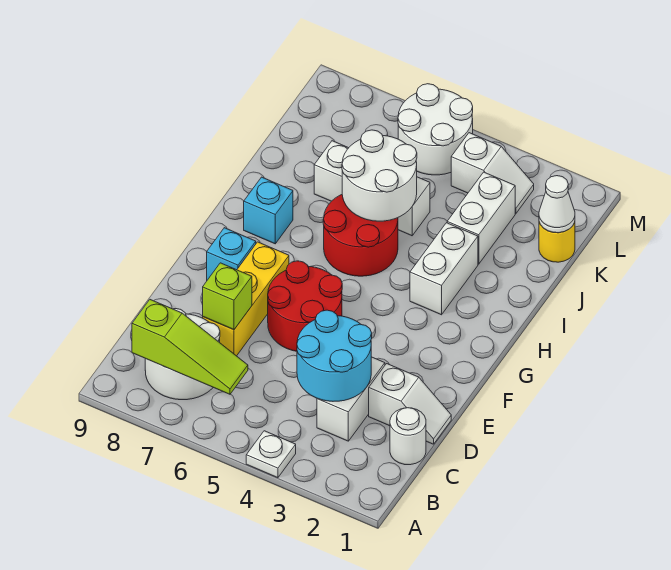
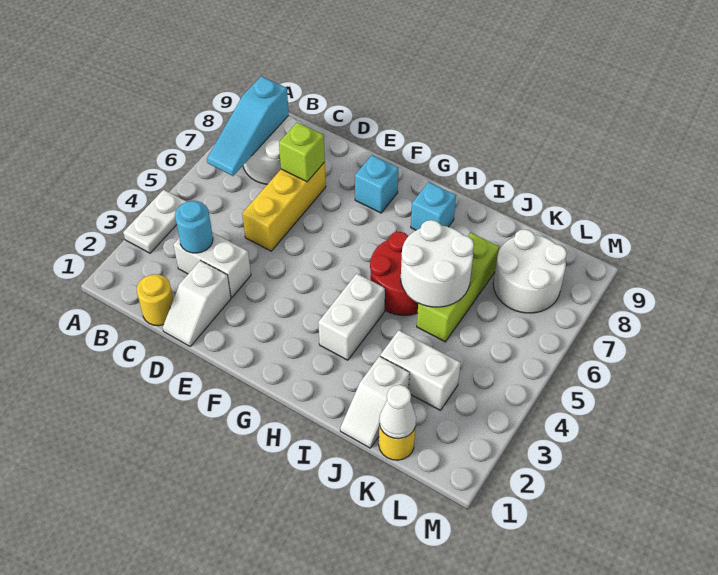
white 1x1 plate [246,431,296,478] -> white 1x2 plate [123,190,187,253]
lime 1x3 slope [132,300,248,394] -> cyan 1x3 slope [207,76,289,176]
white 1x1 round brick [390,408,426,465] -> yellow 1x1 round brick [137,274,173,326]
cyan 2x2 round brick [297,310,372,401] -> cyan 1x1 round brick [175,201,213,253]
yellow 1x3 brick [203,242,289,356] -> yellow 1x3 brick turned to [242,162,326,251]
red 2x2 round brick [268,261,342,351] -> none
white 1x2 brick [410,223,478,315] -> white 1x2 brick turned to [318,273,385,360]
white 1x3 brick [314,141,430,236] -> lime 1x3 brick [417,233,499,342]
white 1x2 slope [451,133,534,213] -> white 1x2 slope moved to [340,356,410,448]
white 2x2 round brick [398,84,473,175] -> white 2x2 round brick moved to [493,229,567,313]

